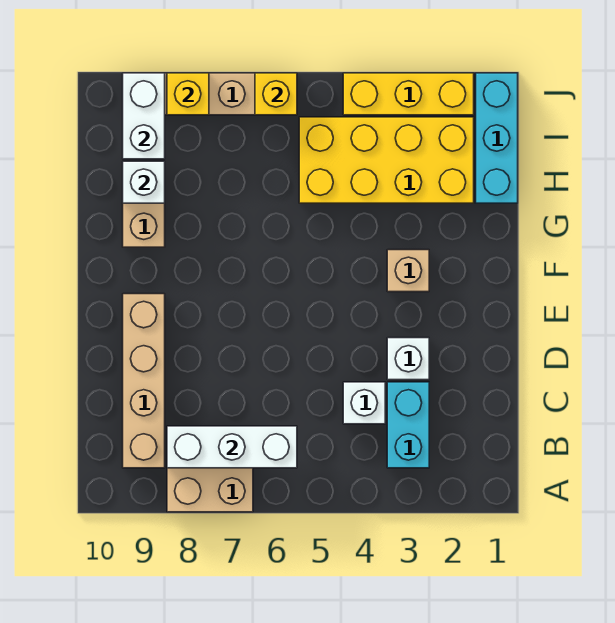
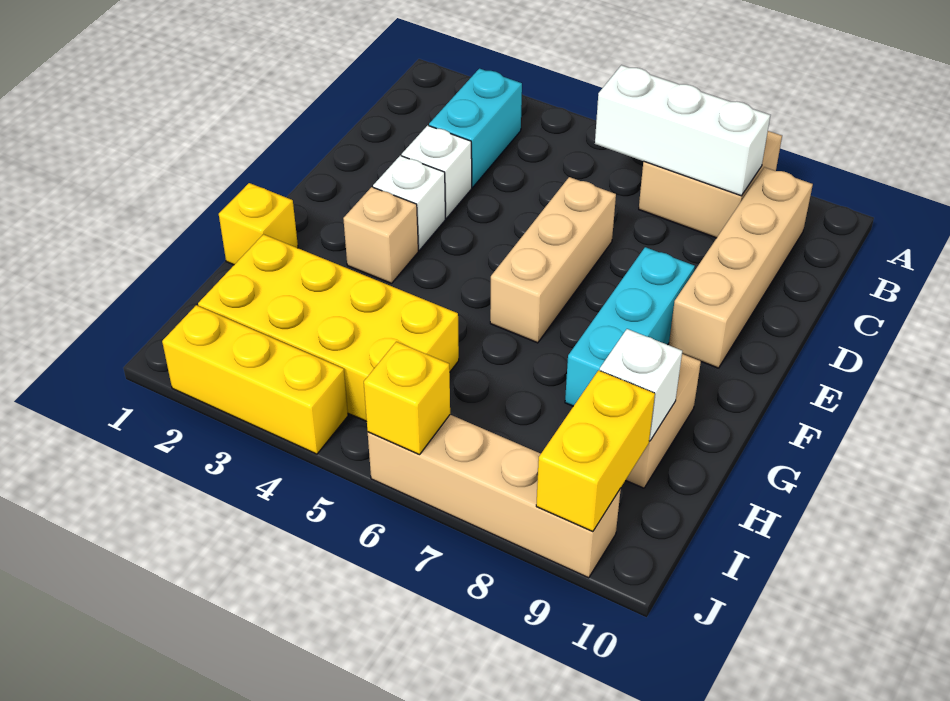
white 1x1 brick [343,382,385,424] -> white 1x1 brick moved to [373,156,445,250]
none -> tan 1x3 brick [490,177,616,343]
cyan 1x3 brick [476,73,518,203] -> cyan 1x3 brick moved to [565,247,695,406]
white 1x2 brick [123,73,165,159] -> yellow 1x2 brick [536,370,655,532]
yellow 1x1 brick [167,73,209,115] -> yellow 1x1 brick moved to [219,183,298,265]

